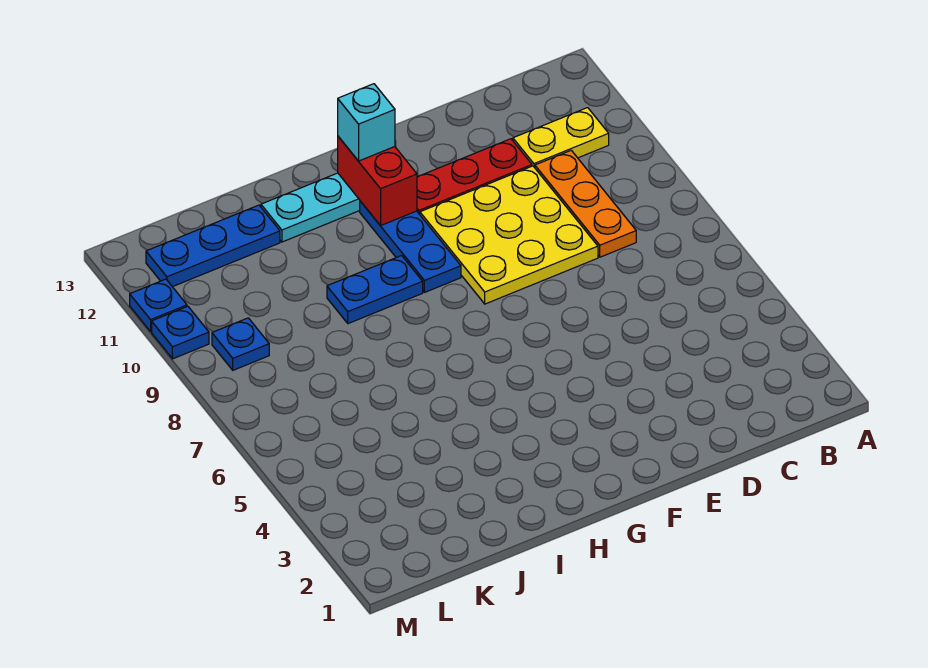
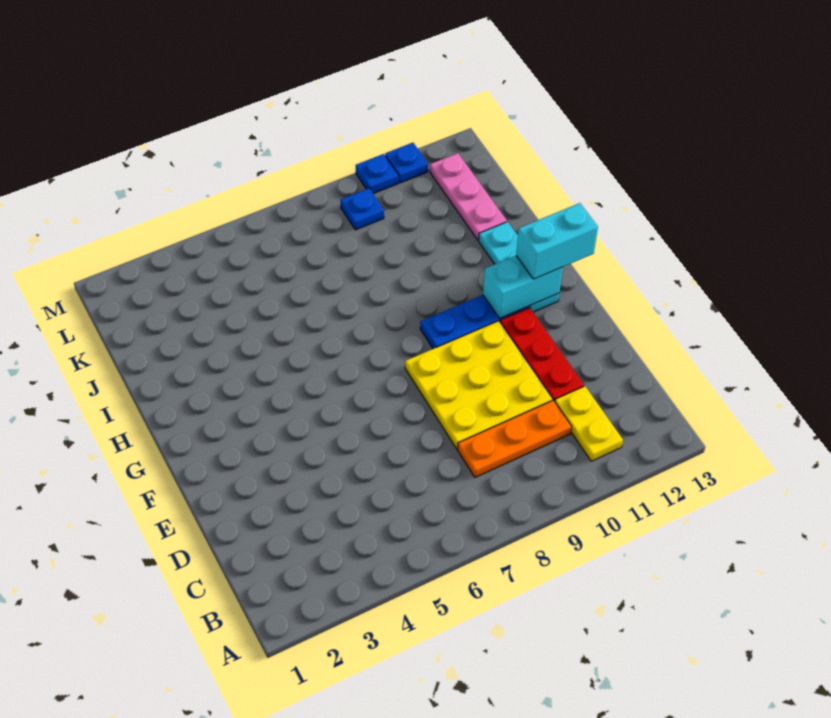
red 1x2 brick [338,137,417,226] -> cyan 1x2 brick [483,256,563,318]
cyan 1x1 brick [338,84,395,161] -> cyan 1x2 brick [516,203,598,279]
blue 1x2 plate [327,256,423,324] -> none
blue 1x3 plate [146,205,280,287] -> pink 1x3 plate [430,153,507,240]

